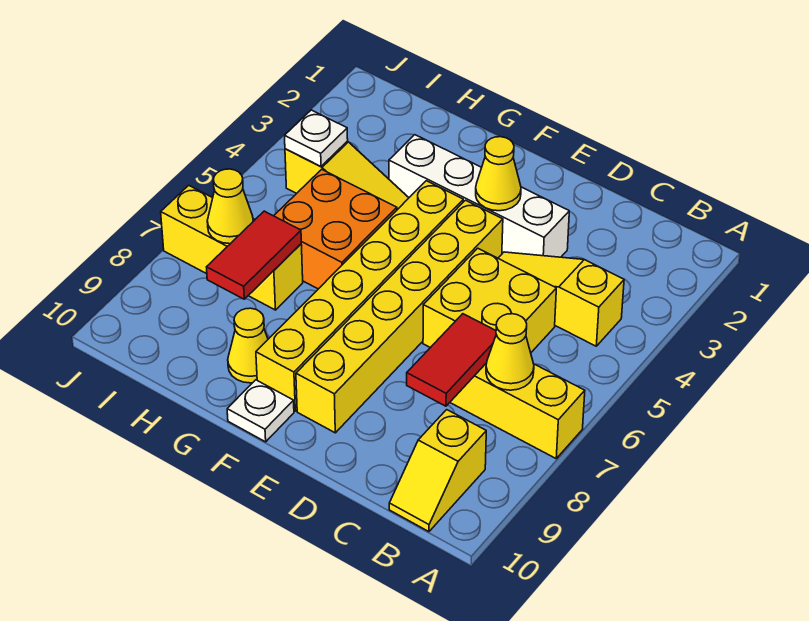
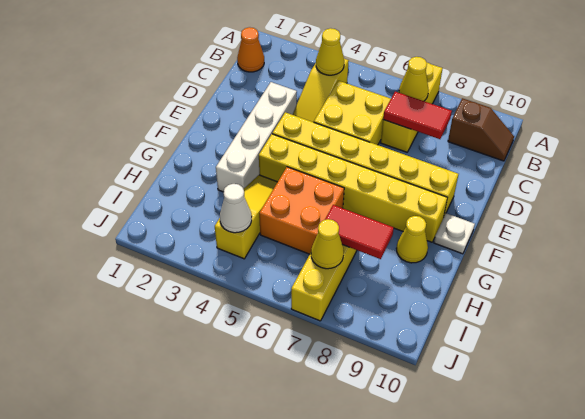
none -> orange 1x1 cone [237,27,264,72]
yellow 1x2 slope [389,410,486,532] -> brown 1x2 slope [448,98,514,161]
yellow 1x1 cone [476,137,521,211] -> yellow 1x1 cone moved to [316,28,344,75]
white 1x1 plate [285,110,348,167] -> white 1x1 cone [220,184,252,233]

